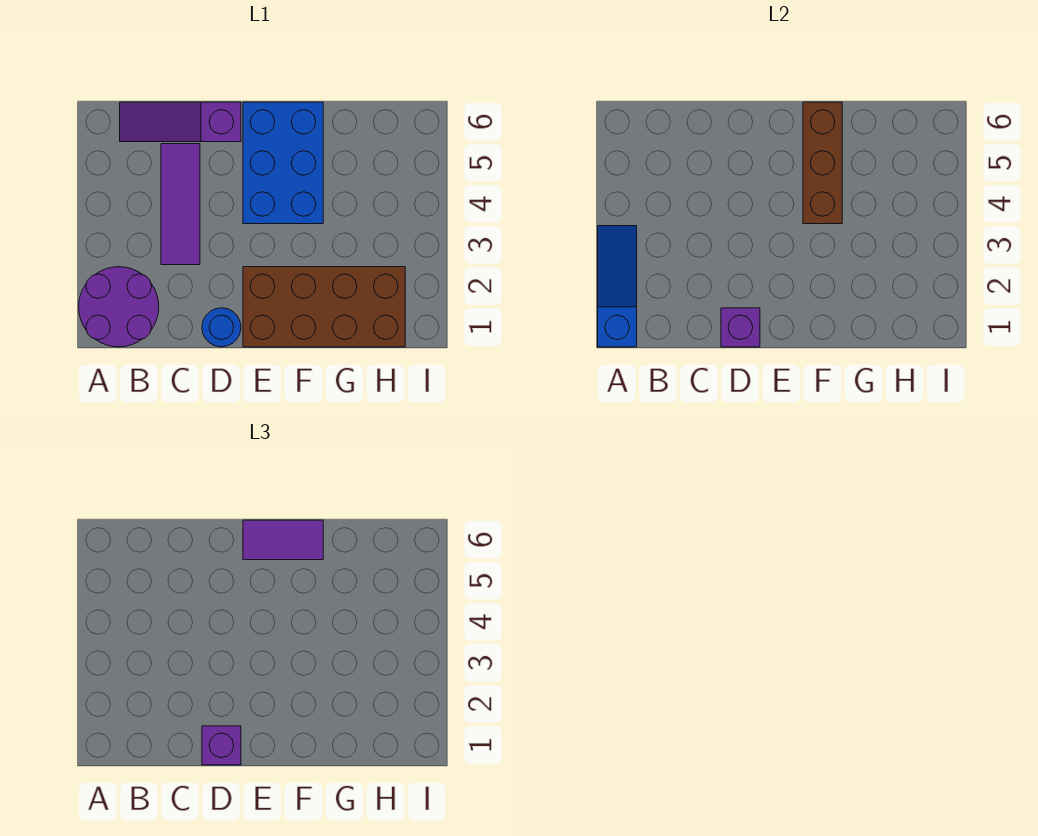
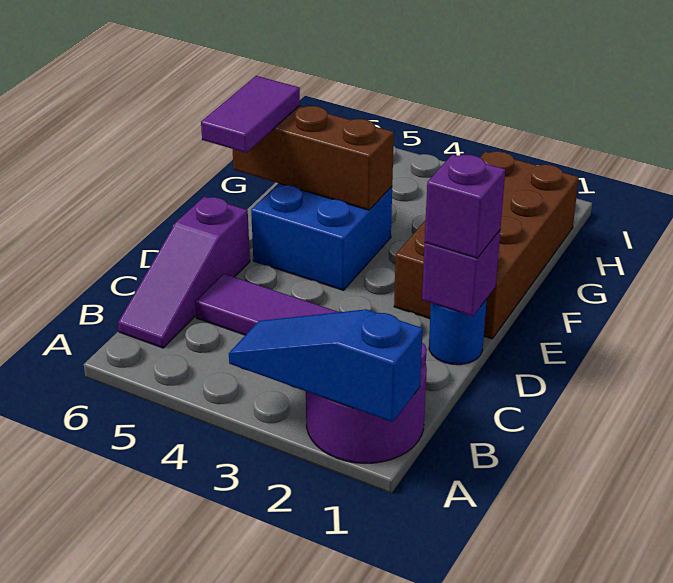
blue 2x3 brick [243,102,323,224] -> blue 2x2 brick [251,183,392,290]

